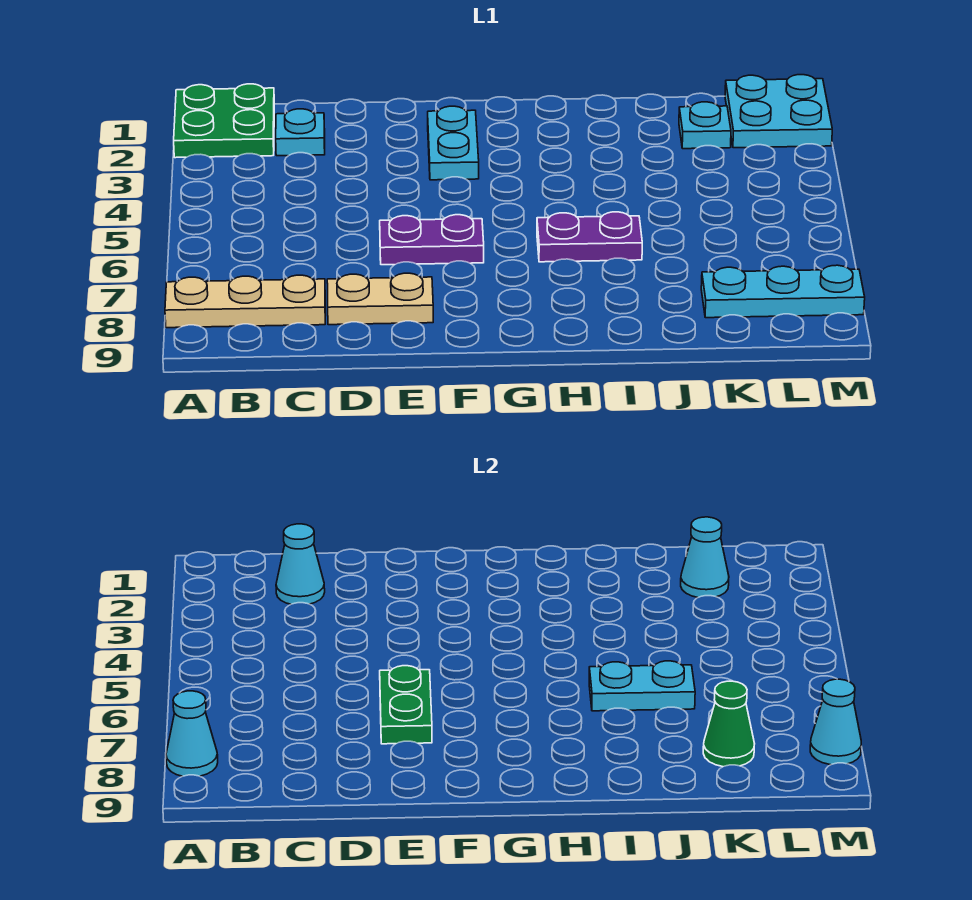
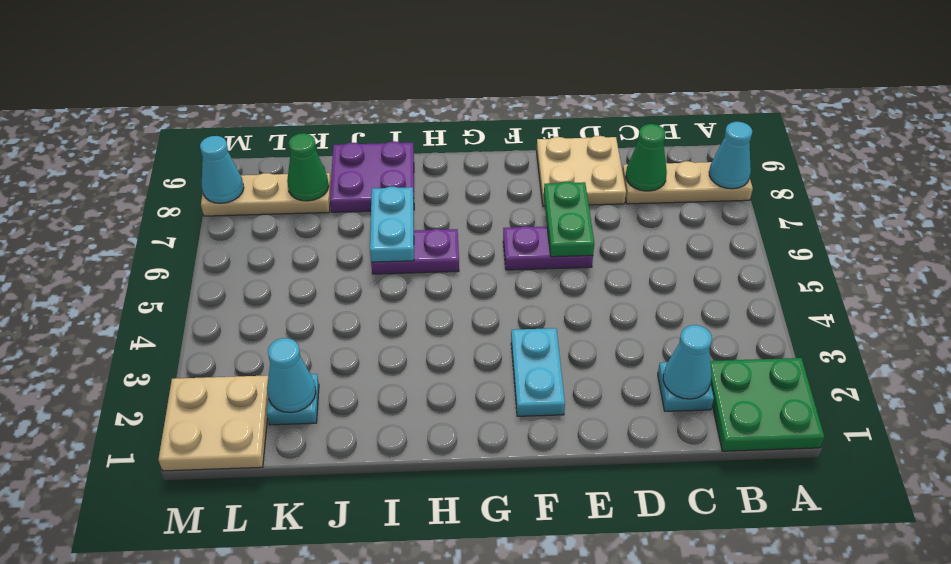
none -> green 1x1 cone [626,124,667,191]
tan 1x2 plate [327,273,433,325] -> tan 2x2 plate [536,136,626,206]
cyan 1x2 plate [589,661,695,711] -> cyan 1x2 plate turned to [370,187,414,262]
none -> purple 2x2 plate [330,141,414,212]
cyan 1x3 plate [701,265,865,318] -> tan 1x3 plate [201,173,331,216]
cyan 2x2 plate [725,75,832,148] -> tan 2x2 plate [158,375,268,471]

